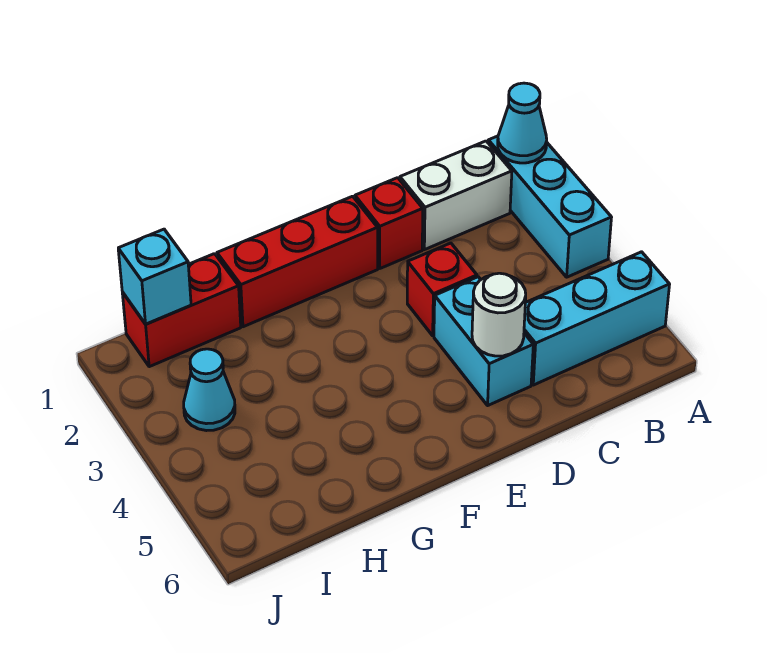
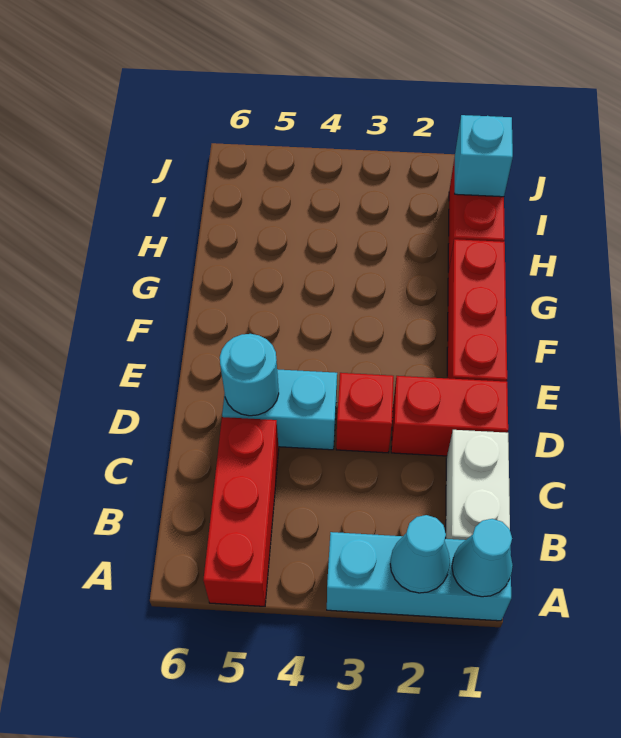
cyan 1x3 brick [524,252,670,385] -> red 1x3 brick [203,417,279,606]
red 1x1 brick [355,178,423,268] -> red 1x2 brick [391,376,508,456]
white 1x1 round brick [472,273,526,356] -> cyan 1x1 round brick [220,334,279,416]
cyan 1x1 cone [184,349,235,431] -> cyan 1x1 cone moved to [390,515,450,593]

